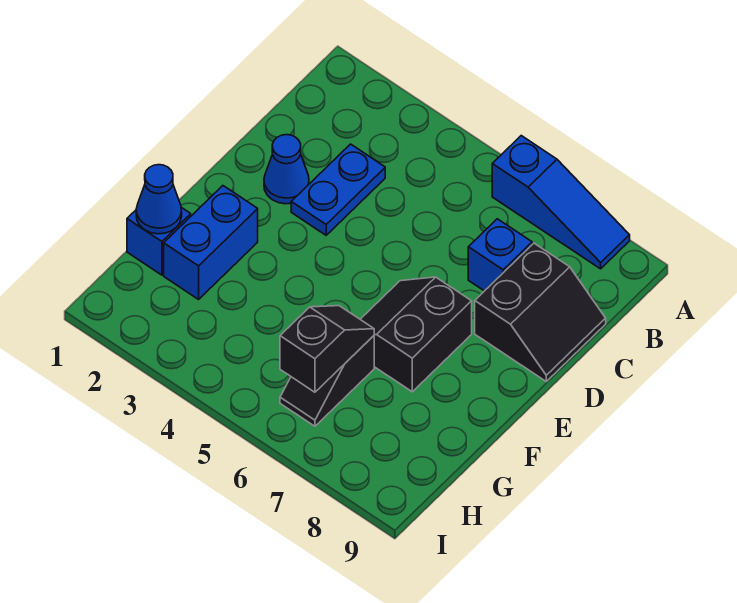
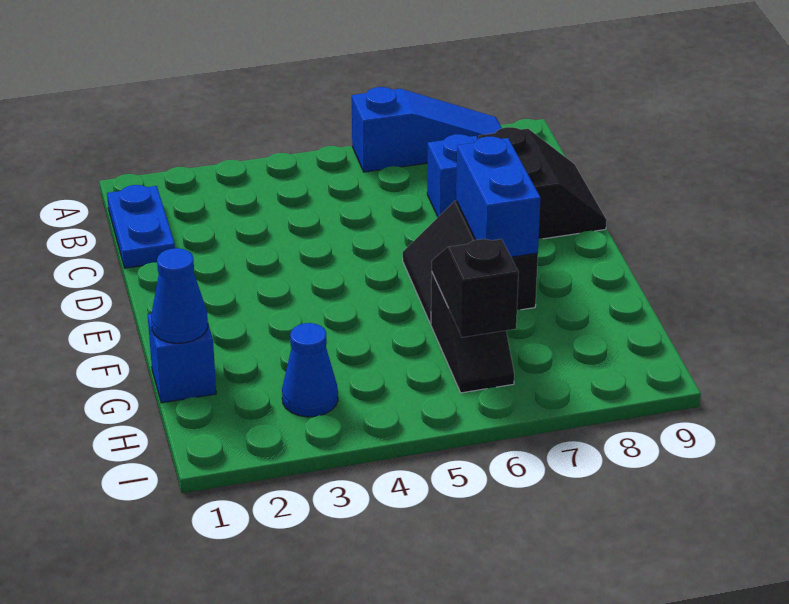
blue 1x2 plate [291,144,385,235] -> blue 1x2 plate moved to [107,185,175,268]
blue 1x1 cone [264,135,309,204] -> blue 1x1 cone moved to [282,323,338,417]
blue 1x2 brick [164,186,258,299] -> blue 1x2 brick moved to [456,137,541,257]

